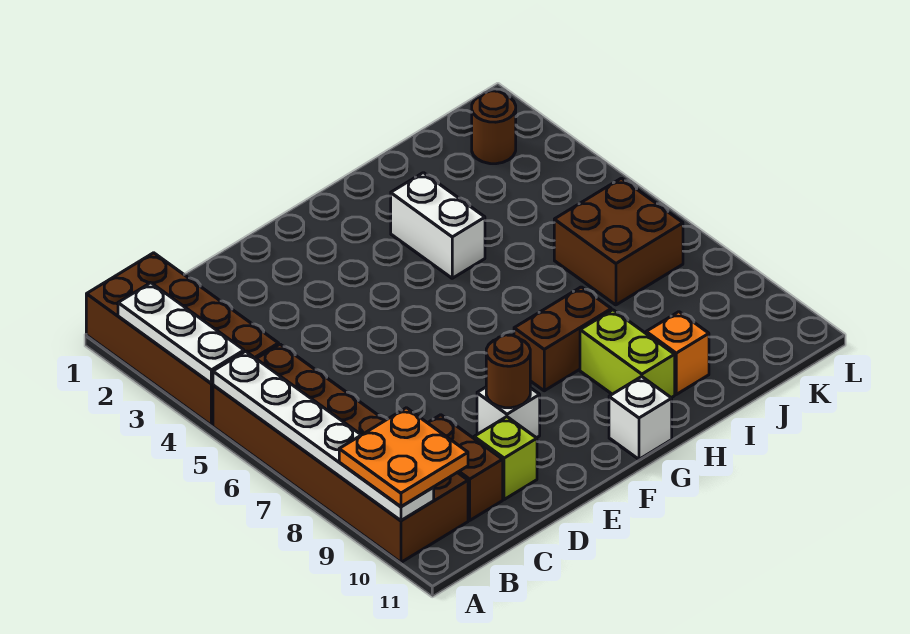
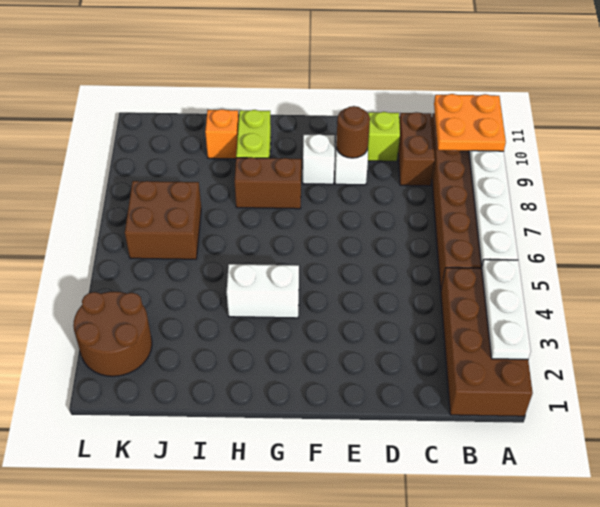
white 1x1 brick [609,376,672,459] -> white 1x1 brick moved to [303,134,335,184]
white 1x2 brick [391,173,485,278] -> white 1x2 brick turned to [227,264,299,318]
brown 1x1 round brick [472,91,516,164] -> brown 2x2 round brick [73,292,152,376]

